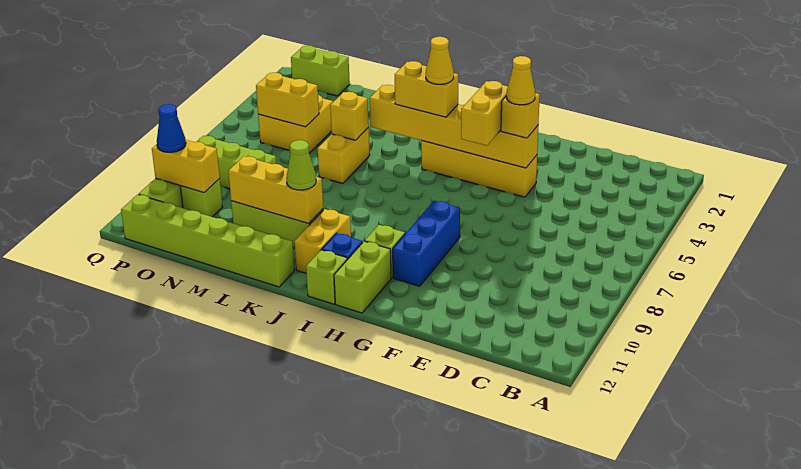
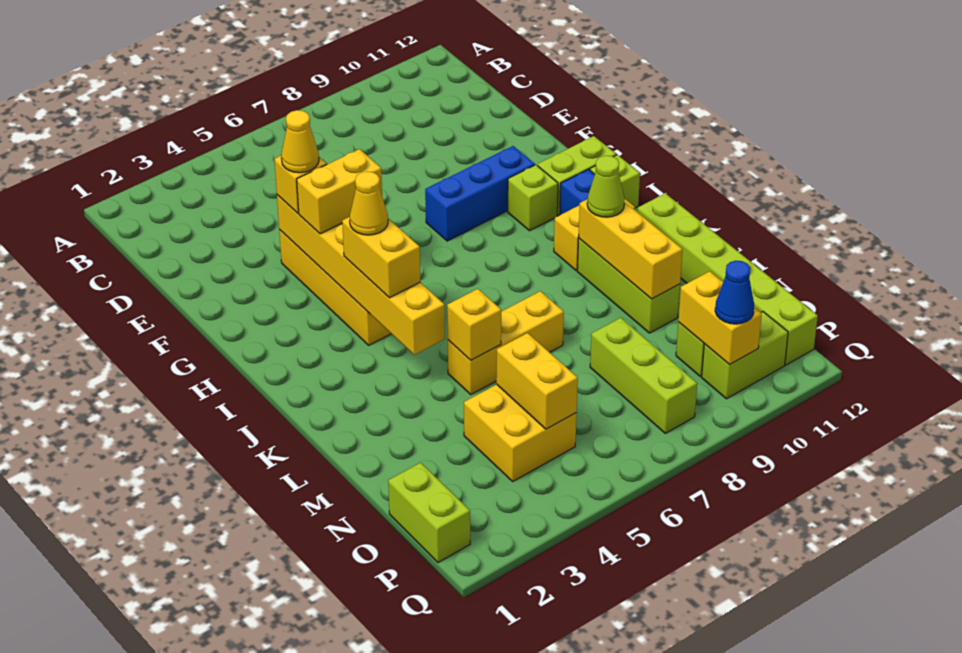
yellow 1x2 brick [318,128,370,184] -> yellow 1x3 brick [448,291,564,394]

